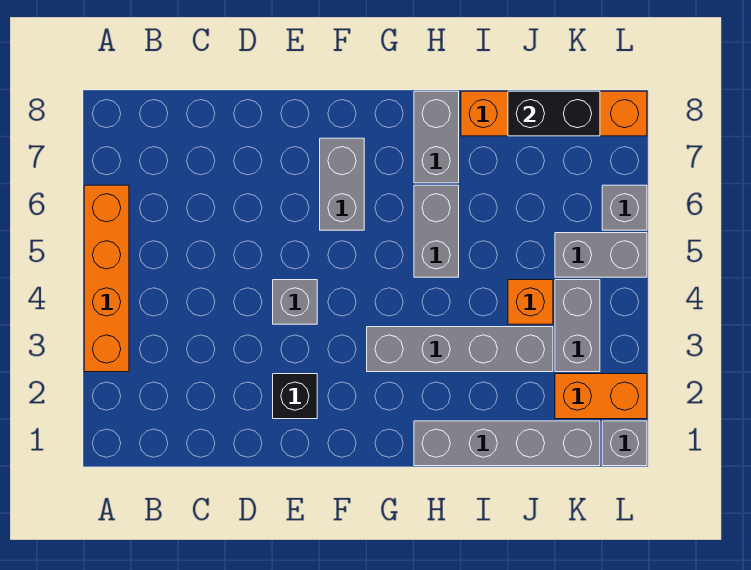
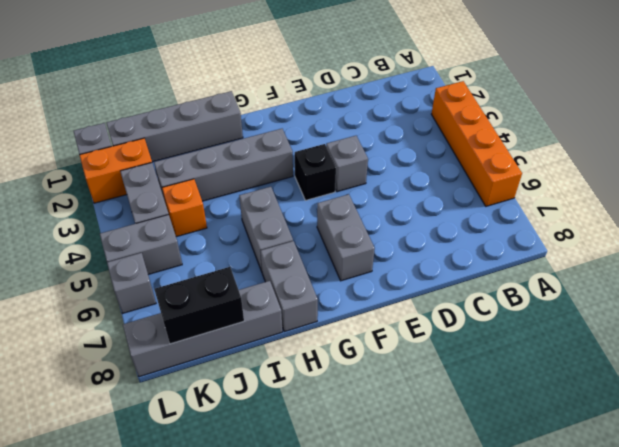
black 1x1 brick [273,374,317,419] -> black 1x1 brick moved to [295,144,336,200]
orange 1x4 brick [461,91,647,136] -> grey 1x4 brick [123,281,282,377]

